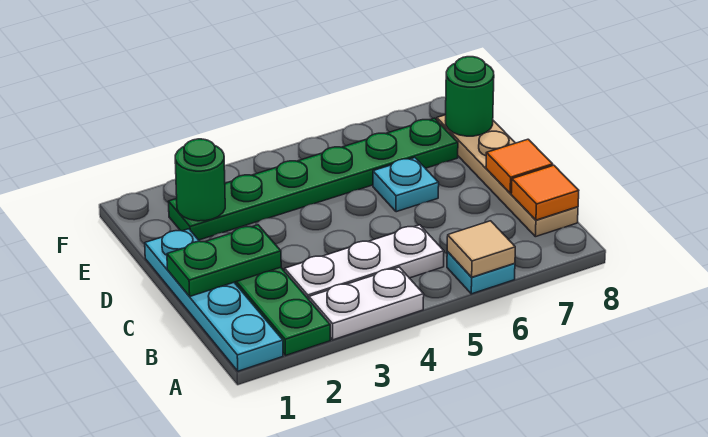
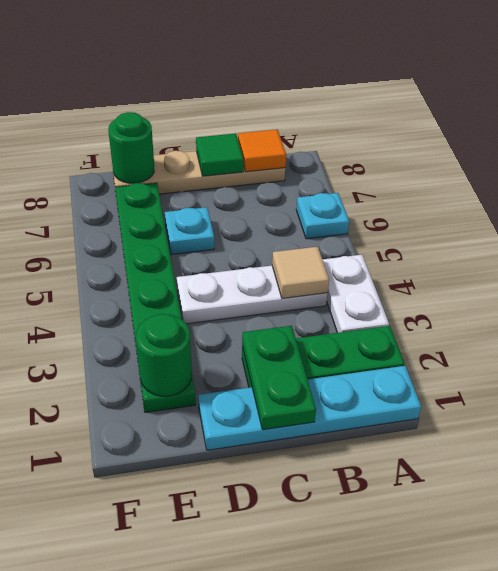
tan 1x1 tile [447,221,515,277] -> tan 1x1 tile moved to [272,247,329,298]
white 1x3 plate [285,225,444,299] -> white 1x3 plate turned to [177,266,328,324]
orange 1x1 tile [486,139,553,193] -> green 1x1 tile [196,134,243,176]

